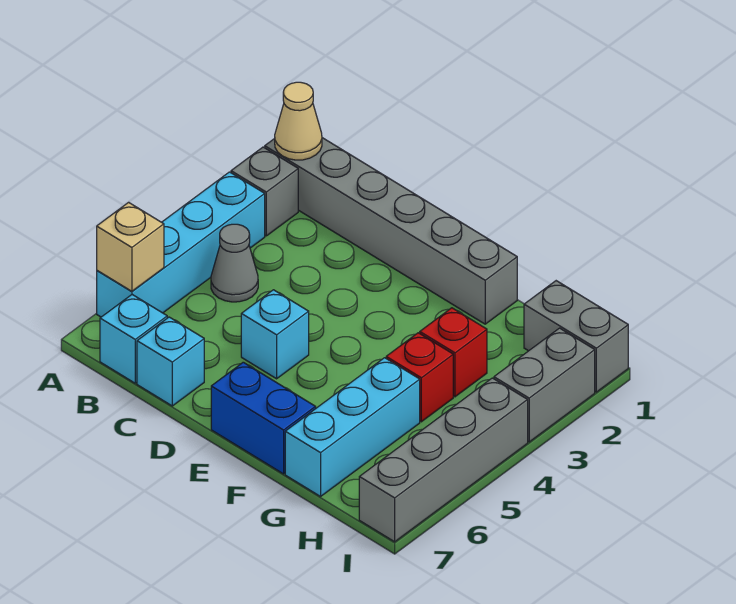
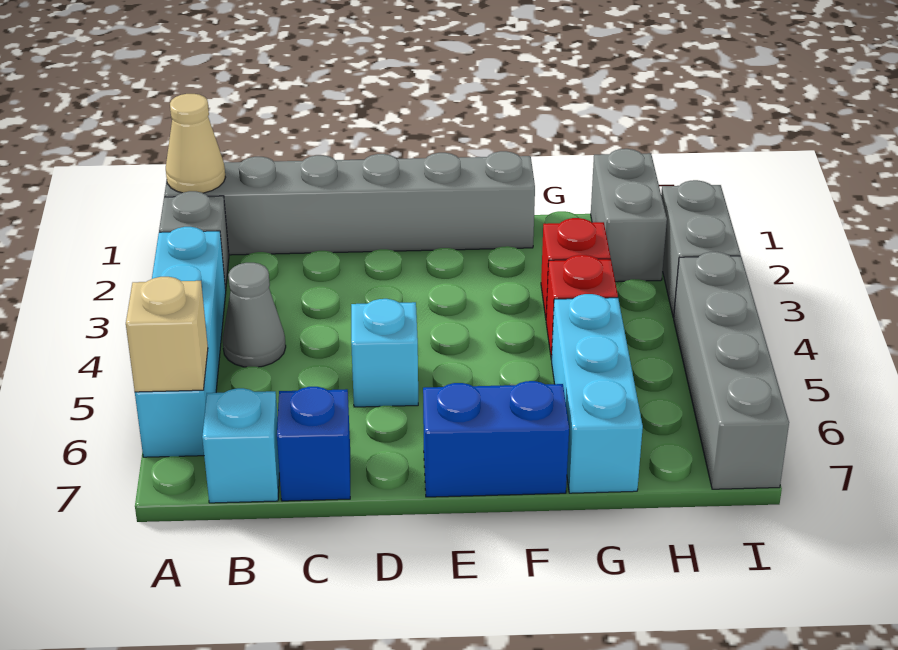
cyan 1x1 brick [137,317,204,406] -> blue 1x1 brick [277,387,350,501]
grey 1x2 brick [524,281,628,392] -> grey 1x2 brick turned to [591,149,667,282]

